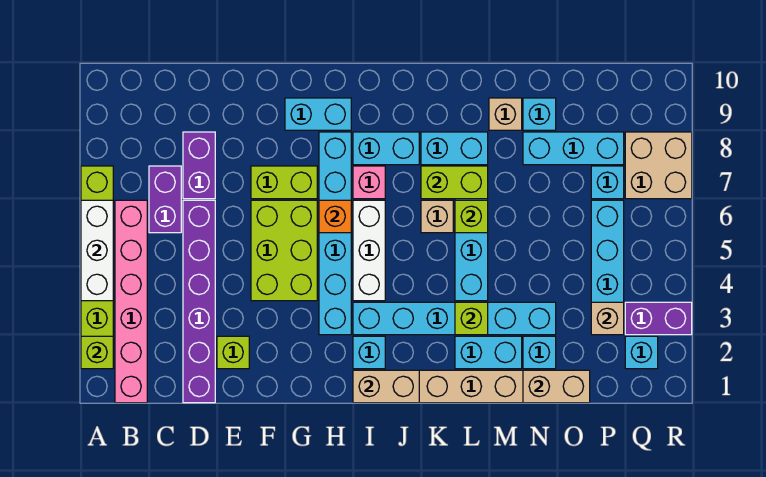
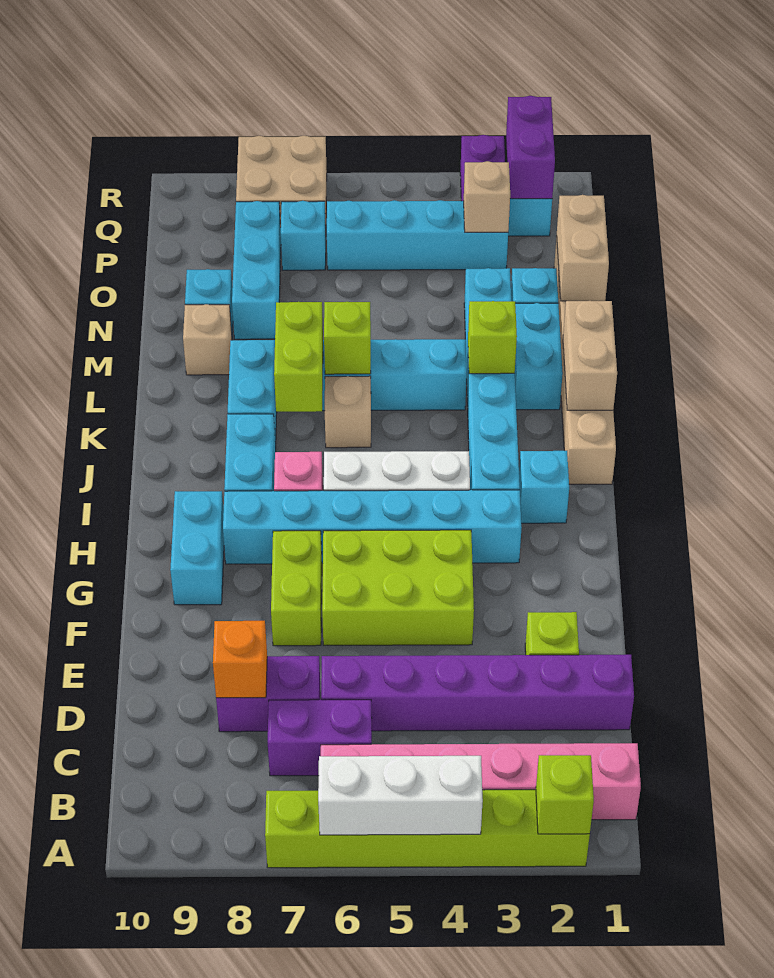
orange 1x1 brick [319,200,351,233] -> orange 1x1 brick moved to [213,621,267,698]
tan 1x2 brick [353,370,419,403] -> tan 1x2 brick moved to [563,301,617,410]
none -> purple 1x2 brick [506,96,555,199]

